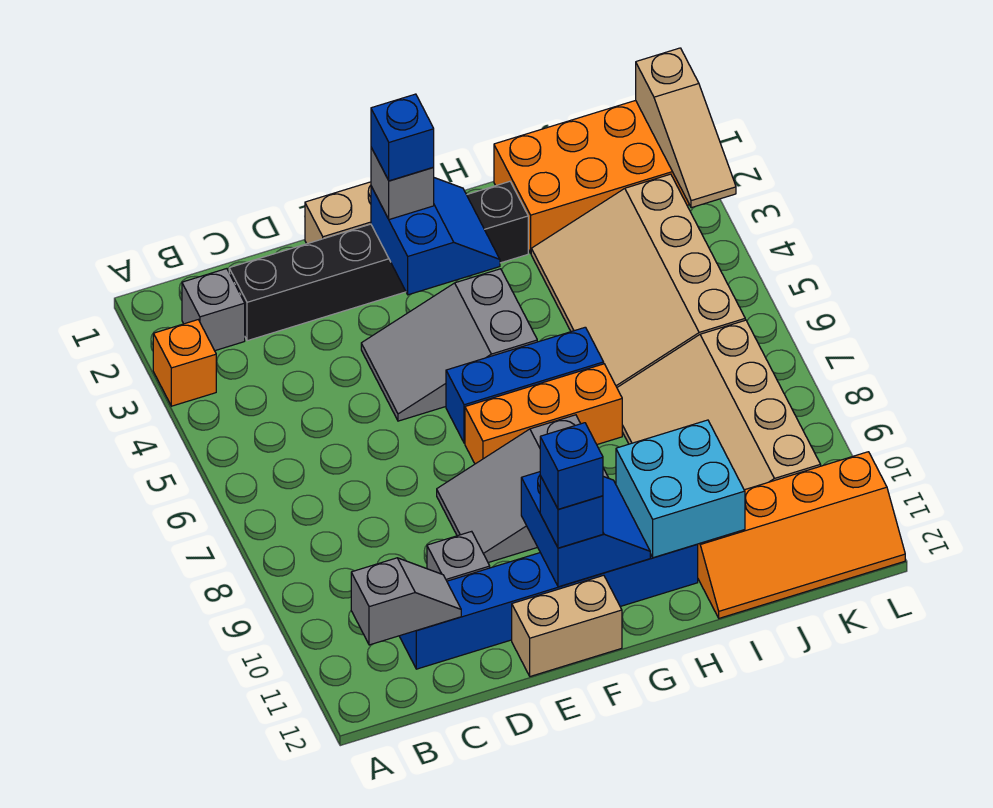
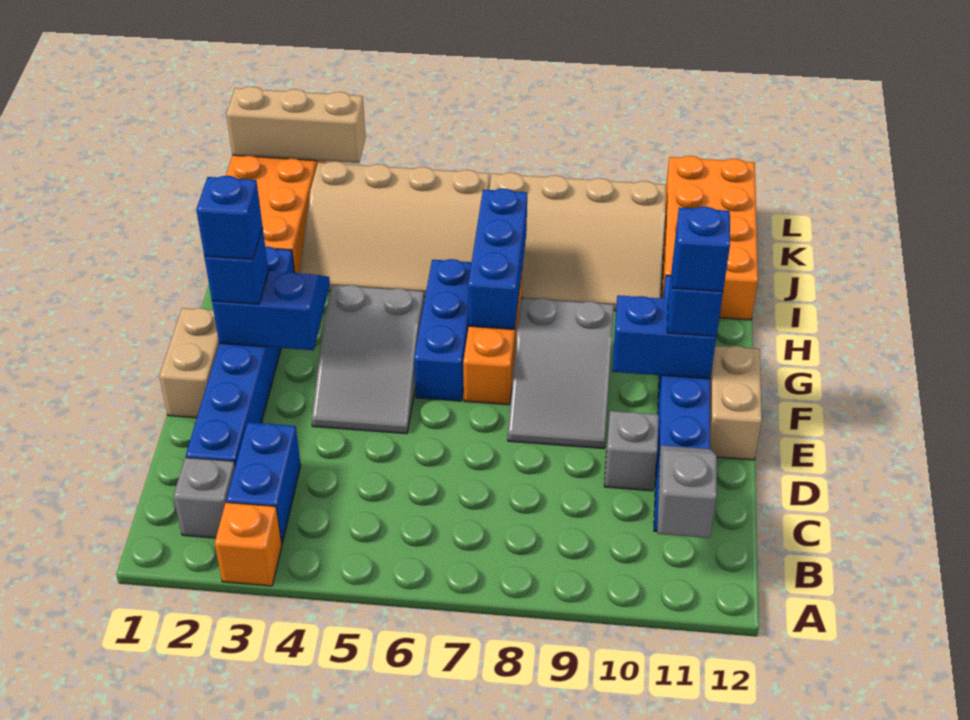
none -> blue 1x2 brick [226,422,301,543]
black 1x6 brick [229,181,528,341] -> blue 1x6 brick [186,247,294,466]
grey 1x1 brick [371,148,434,220] -> blue 1x1 brick [205,228,269,304]
none -> blue 1x3 brick [468,189,527,329]
cyan 2x2 brick [616,420,745,558] -> none
orange 2x4 slope [697,452,905,618] -> orange 2x4 brick [662,156,758,320]
tan 1x3 slope [636,48,736,208] -> tan 1x3 brick [226,87,366,163]

